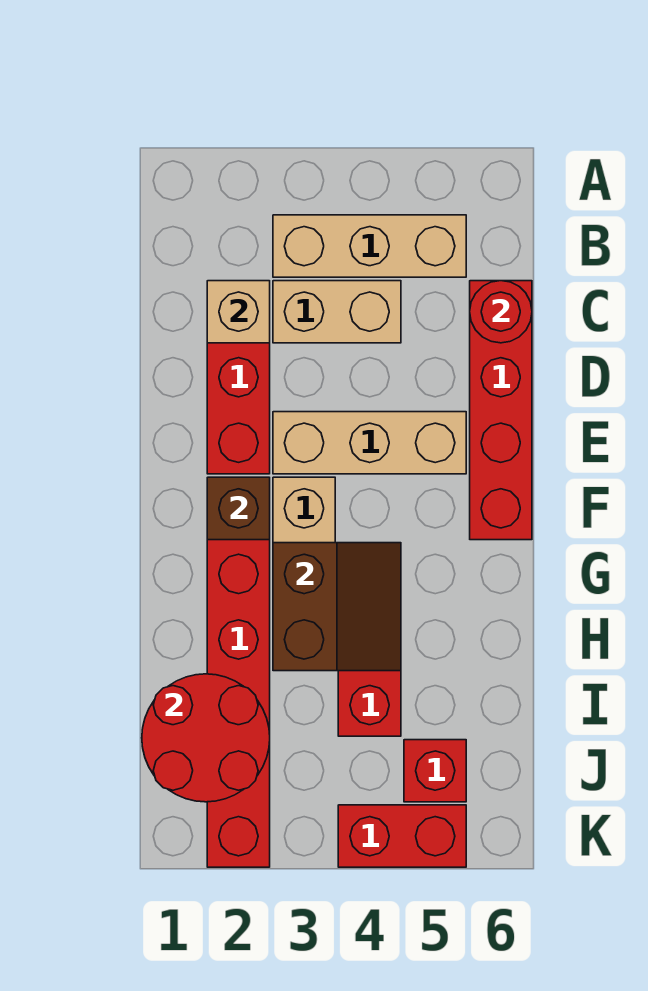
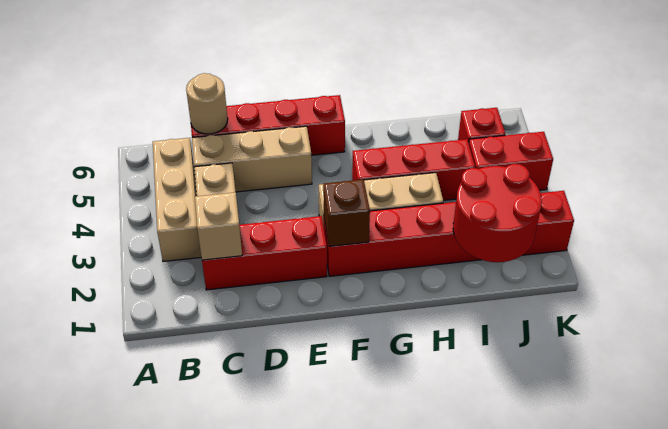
red 1x1 round brick [470,281,532,343] -> tan 1x1 round brick [186,73,228,134]
tan 1x3 brick [273,412,466,474] -> tan 1x3 brick turned to [192,126,312,192]
brown 2x2 slope [273,543,401,671] -> none
red 1x2 brick [338,805,466,867] -> red 1x2 brick turned to [469,132,553,190]

